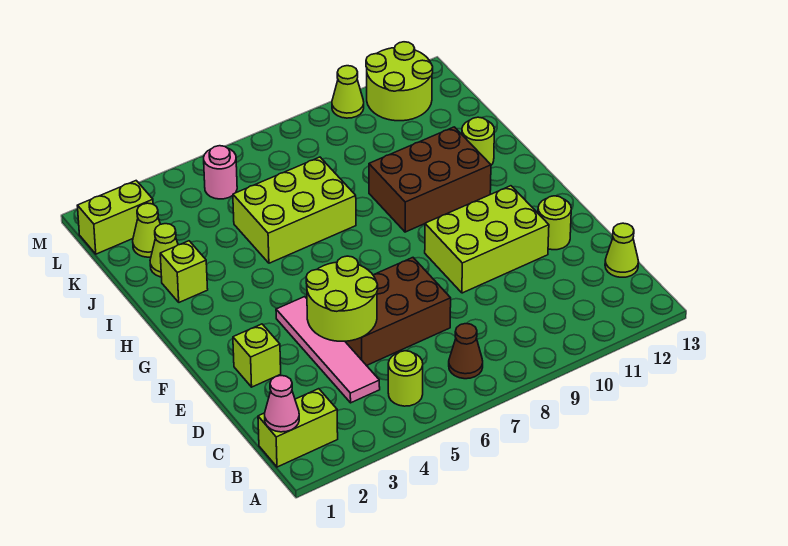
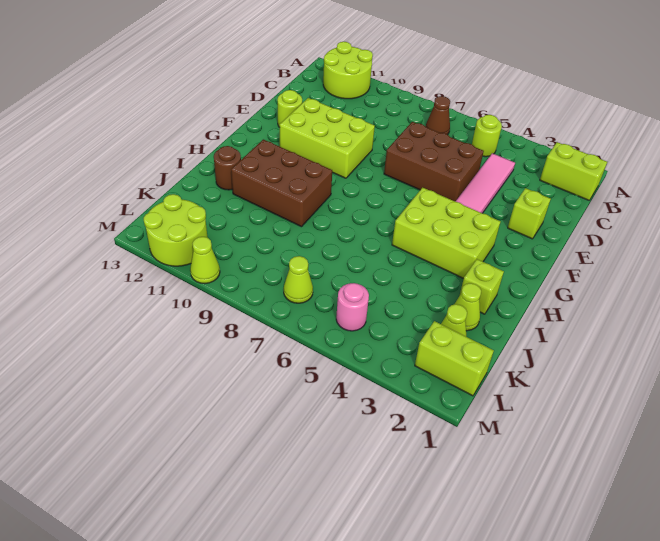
pink 1x1 cone [264,376,299,432] -> none
lime 1x1 cone [605,223,639,277] -> lime 1x1 cone moved to [284,256,313,303]
lime 2x2 round brick [306,256,378,341] -> lime 2x2 round brick moved to [323,42,373,99]
lime 2x3 brick [233,157,356,263] -> lime 2x3 brick moved to [392,188,501,279]
lime 1x1 round brick [462,117,494,165] -> brown 1x1 round brick [214,146,241,190]

